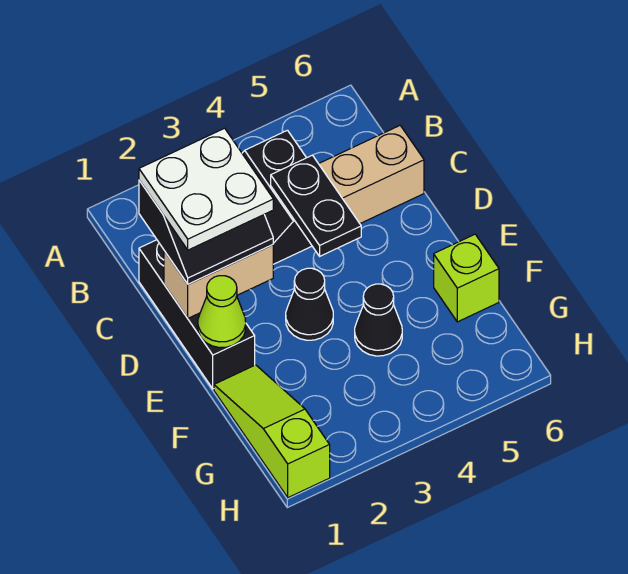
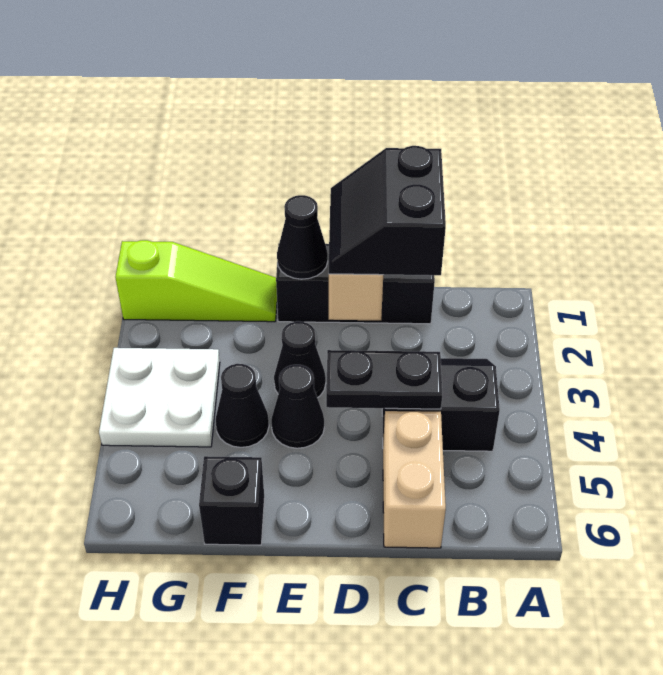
white 2x2 plate [139,128,273,250] -> white 2x2 plate moved to [99,348,220,447]
lime 1x1 cone [198,276,246,348] -> black 1x1 cone [277,195,328,279]
none -> black 1x1 cone [271,365,324,448]
lime 1x1 brick [434,234,499,322] -> black 1x1 brick [199,456,264,545]

